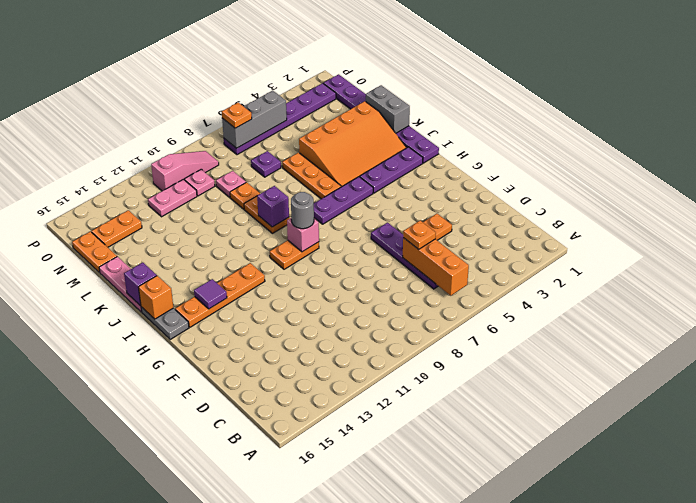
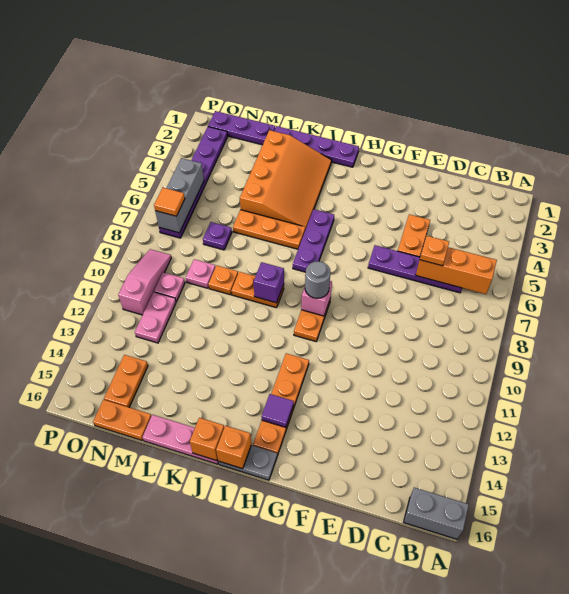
purple 1x3 plate [360,147,423,193] -> none
purple 1x1 brick [124,262,157,306] -> orange 1x1 brick [190,418,224,461]
grey 1x2 brick [366,85,410,133] -> grey 1x2 brick moved to [404,488,469,539]
orange 1x1 plate [222,102,252,128] -> orange 1x1 tile [154,188,185,216]

